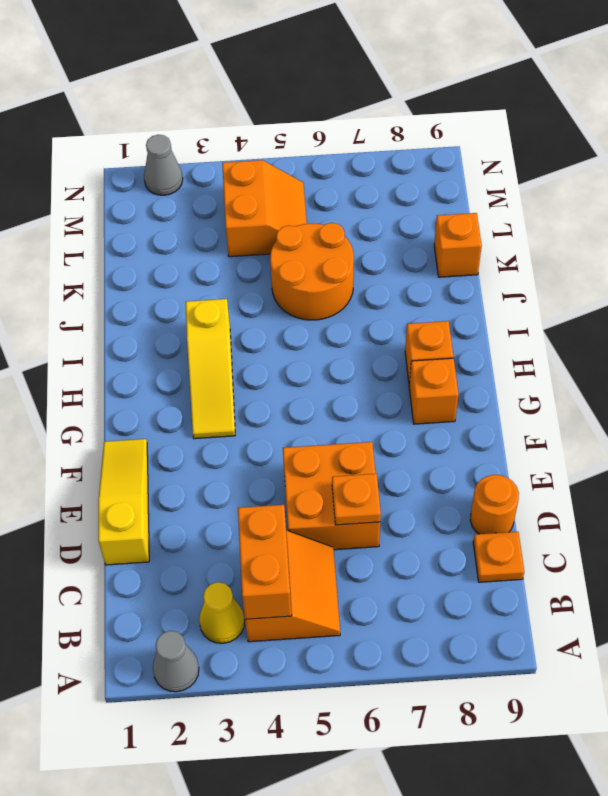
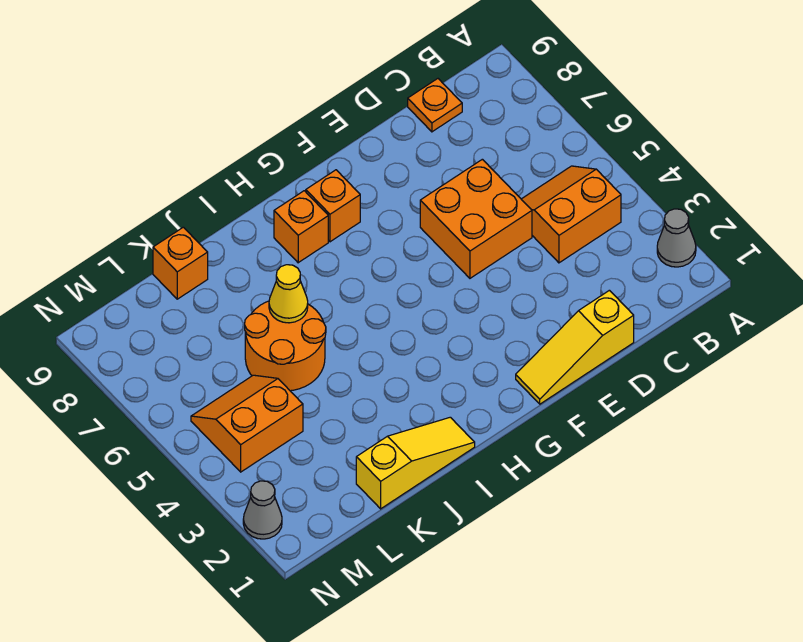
yellow 1x1 cone [199,582,245,643] -> yellow 1x1 cone moved to [269,265,308,323]
orange 1x2 brick [238,505,292,619] -> none
orange 1x1 plate [332,474,381,525] -> none
orange 1x1 round brick [470,475,519,534] -> none
yellow 1x3 slope [186,299,235,439] -> yellow 1x3 slope moved to [356,417,475,509]

